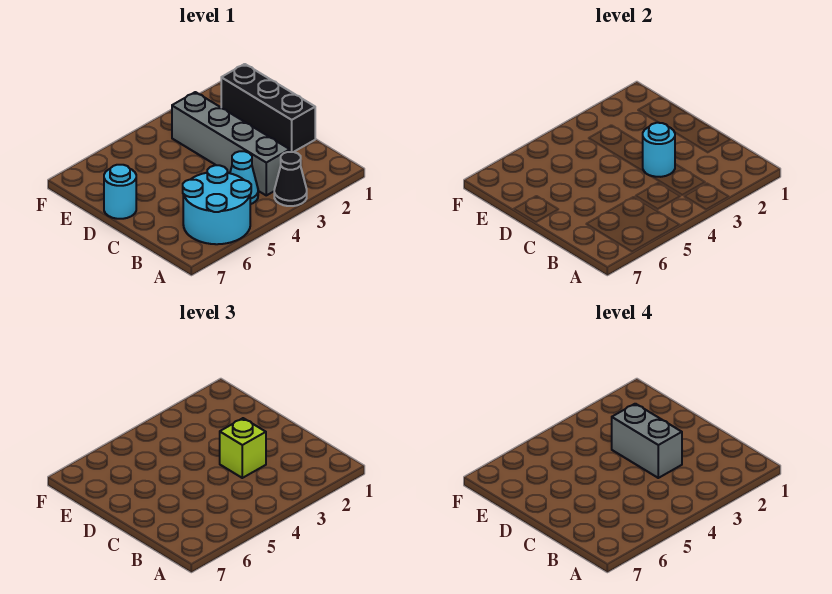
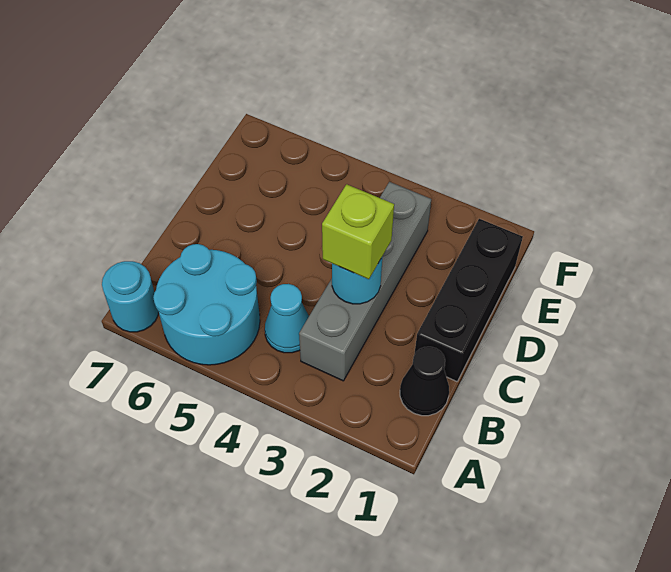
black 1x1 cone [274,152,307,206] -> black 1x1 cone moved to [400,347,449,416]
grey 1x2 brick [612,404,682,478] -> none
cyan 1x1 round brick [104,165,136,219] -> cyan 1x1 round brick moved to [102,261,159,332]

